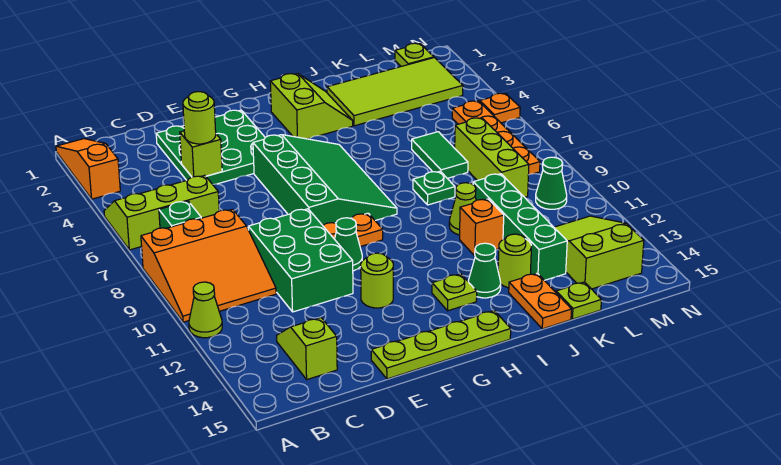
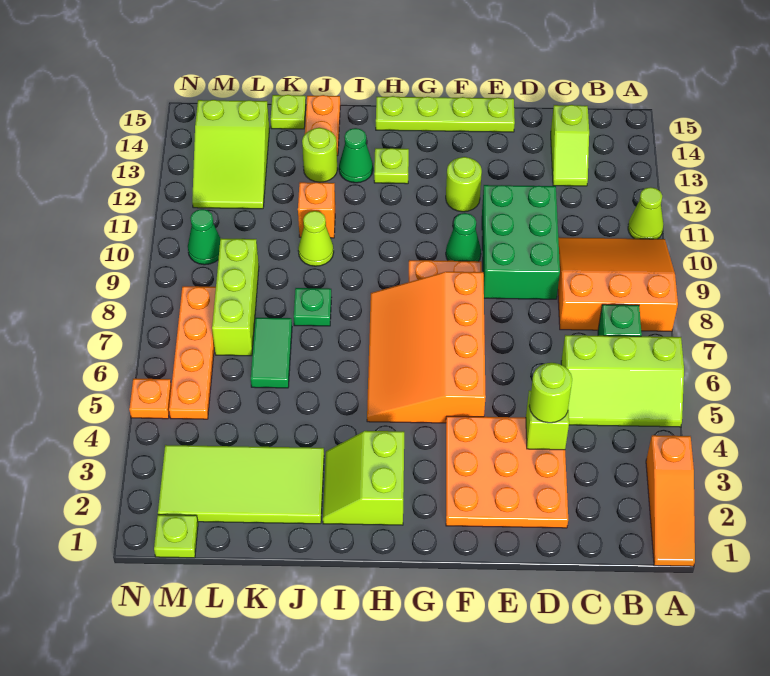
green 3x3 plate [156,110,265,184] -> orange 3x3 plate [446,416,568,528]
green 3x4 slope [253,135,397,225] -> orange 3x4 slope [367,272,486,423]
green 1x4 brick [473,174,567,280] -> none

